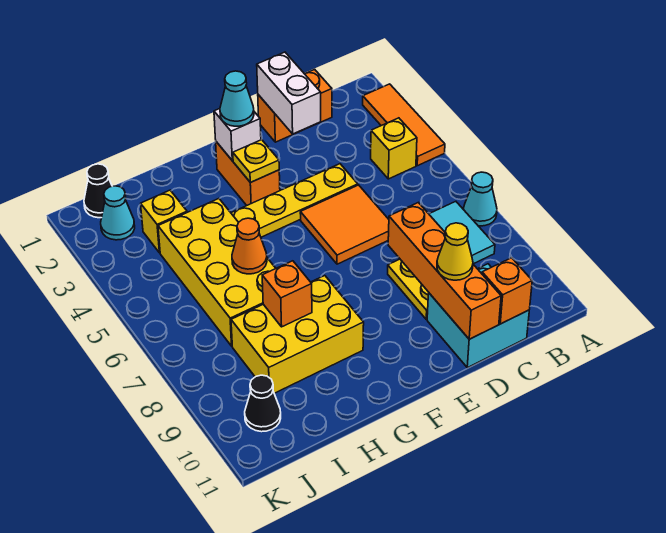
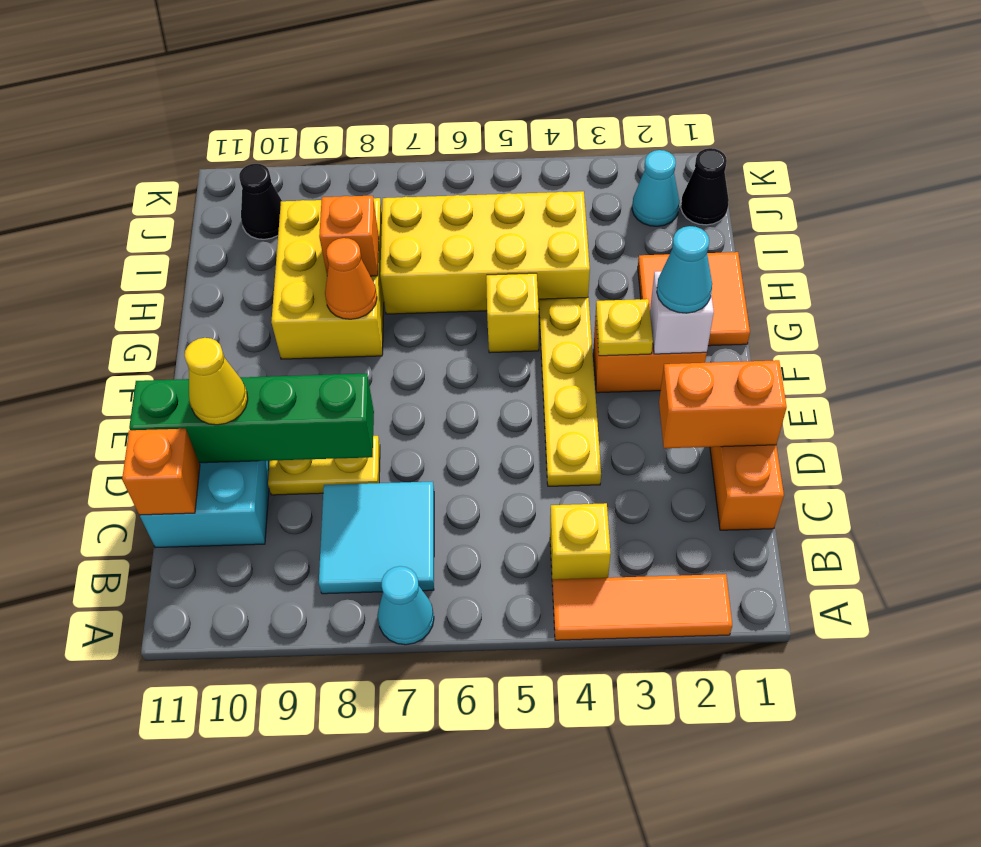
white 1x2 brick [257,52,321,134] -> orange 1x2 brick [659,360,787,448]
orange 2x2 tile [300,185,389,264] -> orange 2x2 tile moved to [638,252,750,346]
orange 1x4 brick [388,203,501,339] -> green 1x4 brick [129,373,374,463]
orange 1x1 cone [232,218,267,274] -> orange 1x1 cone moved to [325,238,377,319]
yellow 1x1 brick [141,190,187,253] -> yellow 1x1 brick moved to [486,273,539,353]

